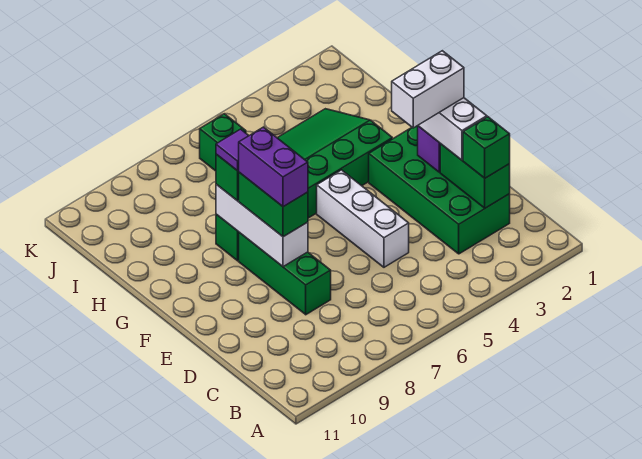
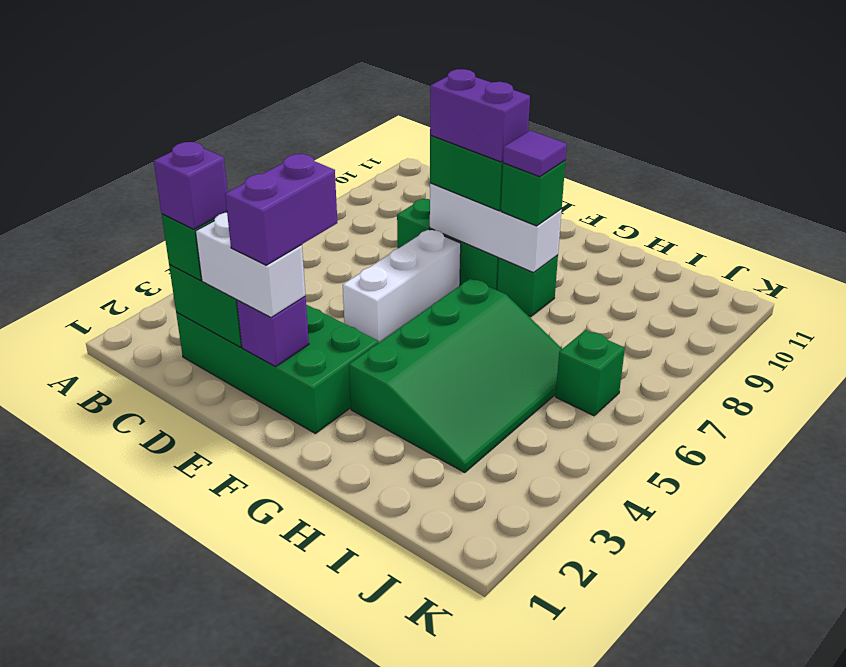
none -> purple 1x1 brick [154,142,228,229]
white 1x3 brick [317,170,409,267] -> white 1x3 brick turned to [343,229,461,342]
white 1x2 brick [392,51,464,128] -> purple 1x2 brick [225,154,337,265]

